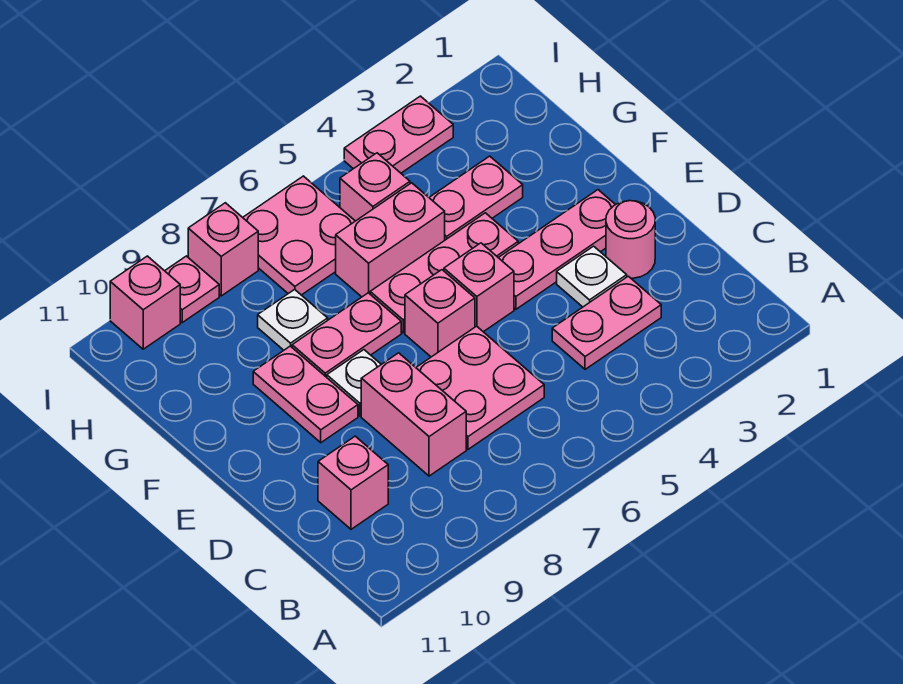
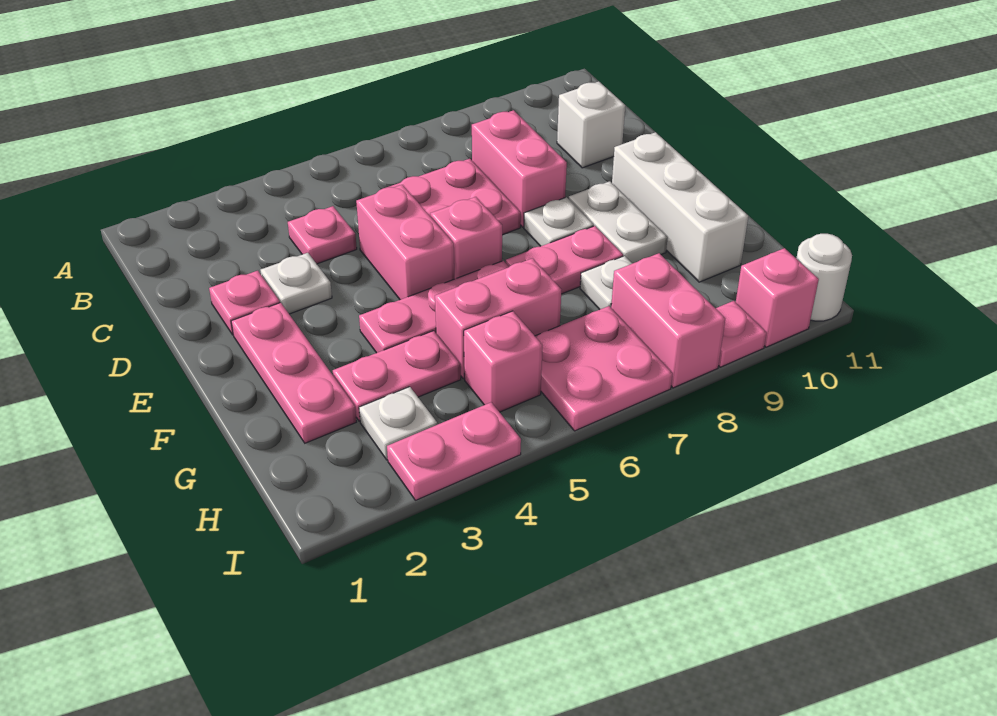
pink 1x2 plate [552,276,661,369] -> pink 1x1 plate [288,206,357,264]
pink 1x1 brick [318,436,388,529] -> white 1x1 brick [557,82,625,168]
pink 1x1 round brick [606,201,655,278] -> pink 1x1 plate [209,271,280,335]
pink 1x3 plate [498,190,615,309] -> pink 1x3 plate turned to [231,303,356,443]
pink 1x1 brick [444,243,514,332] -> pink 1x2 brick [356,185,454,300]
pink 1x2 plate [253,346,358,443] -> white 1x2 plate [569,181,668,264]
none -> white 1x3 brick [612,132,748,282]
none -> white 1x1 plate [359,387,437,460]
pink 1x1 brick [188,203,258,296] -> pink 1x2 brick [611,253,725,388]
none -> white 1x1 round brick [796,234,852,321]

